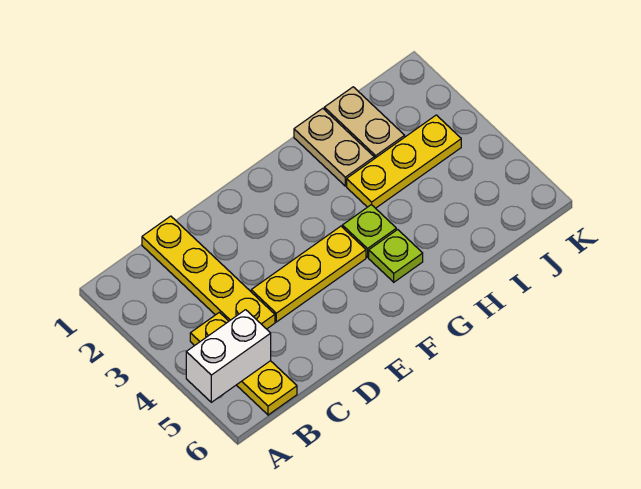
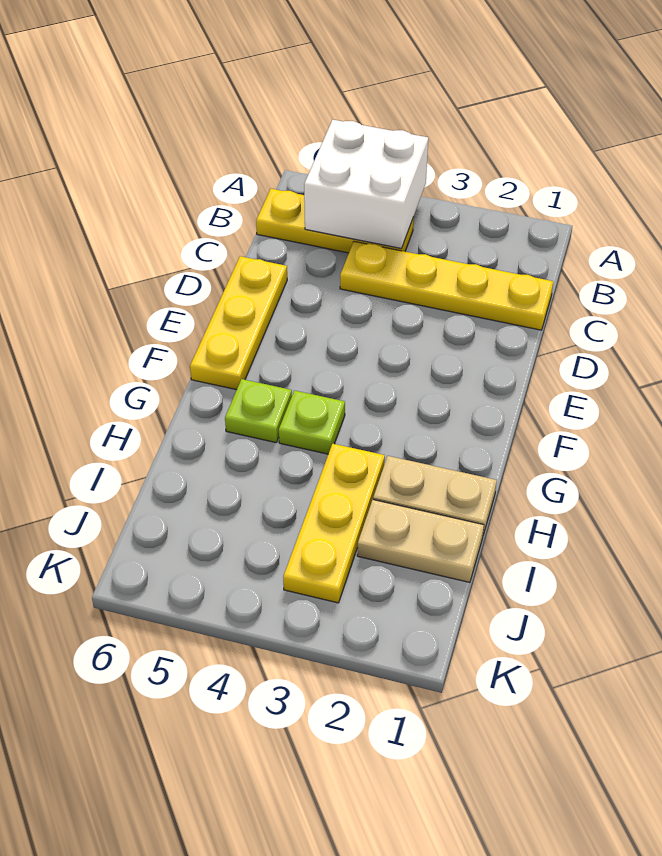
white 1x2 brick [186,310,271,402] -> white 2x2 brick [304,120,428,249]
yellow 1x3 plate [251,226,366,322] -> yellow 1x3 plate moved to [190,256,287,390]

